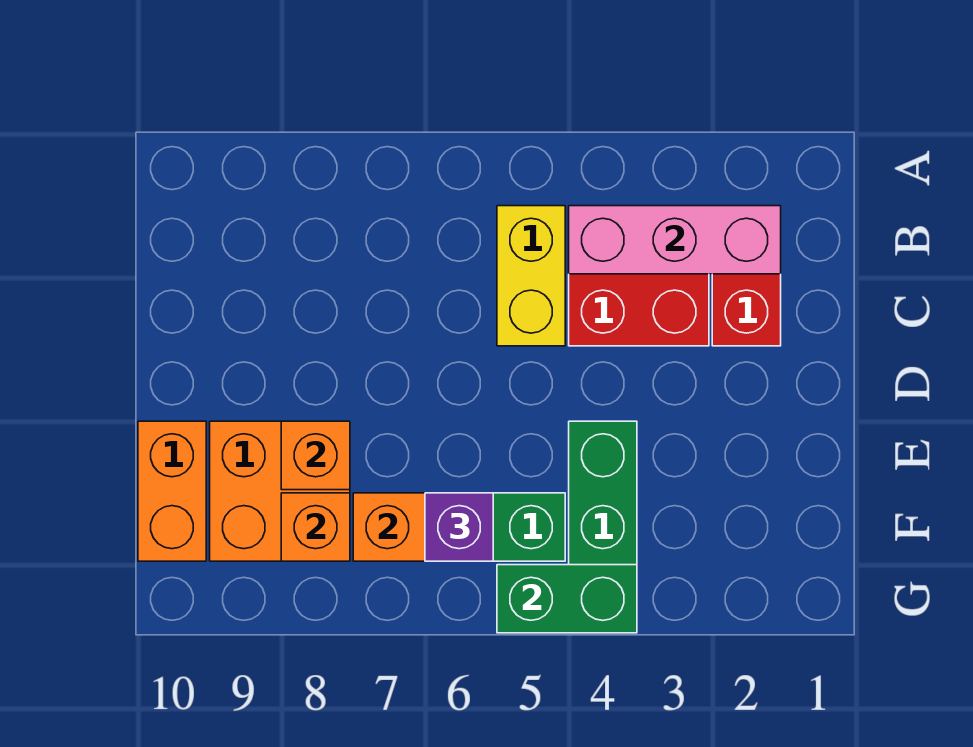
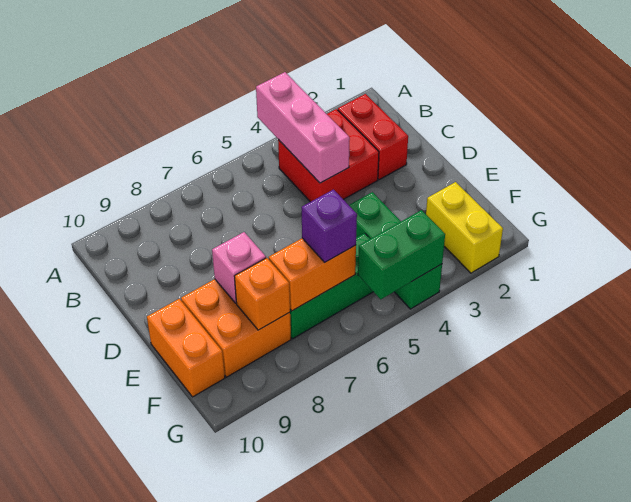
pink 1x3 brick [569,206,781,274] -> pink 1x3 brick turned to [256,72,350,183]
yellow 1x2 brick [497,206,565,346] -> yellow 1x2 brick moved to [426,182,503,273]
orange 1x1 brick [281,421,350,490] -> pink 1x1 brick [212,232,266,303]

